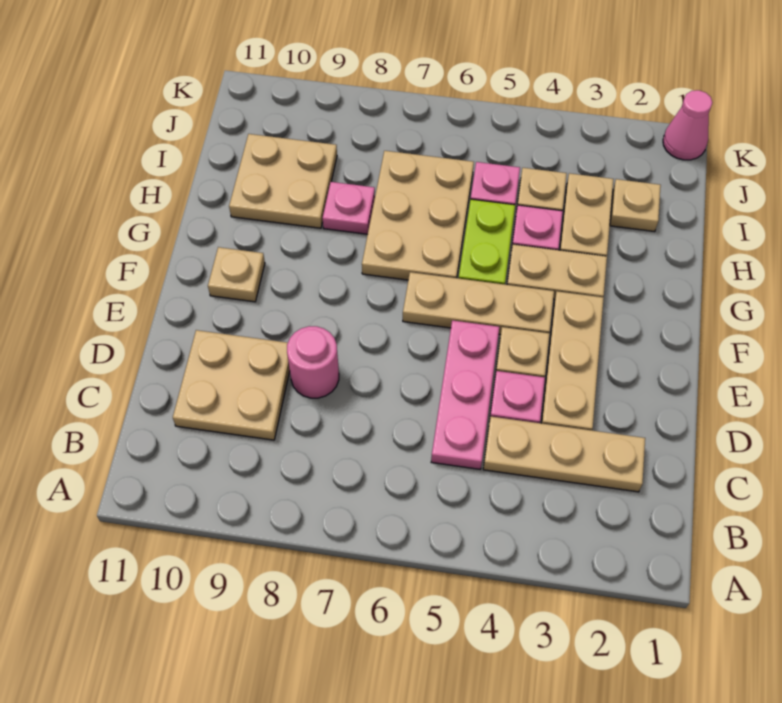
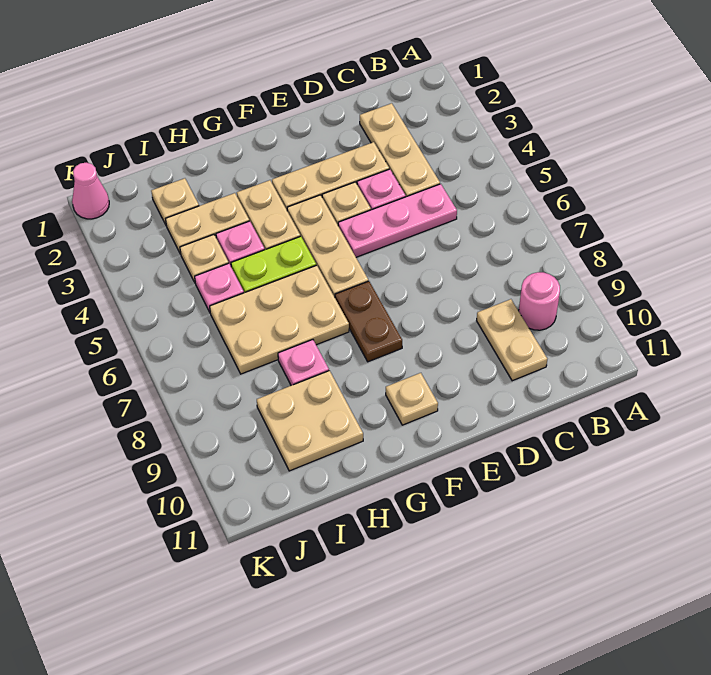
tan 2x2 plate [173,330,290,440] -> tan 1x2 plate [477,299,547,381]
pink 1x1 round brick [287,326,339,398] -> pink 1x1 round brick moved to [519,272,560,330]
none -> brown 1x2 plate [335,281,402,362]

